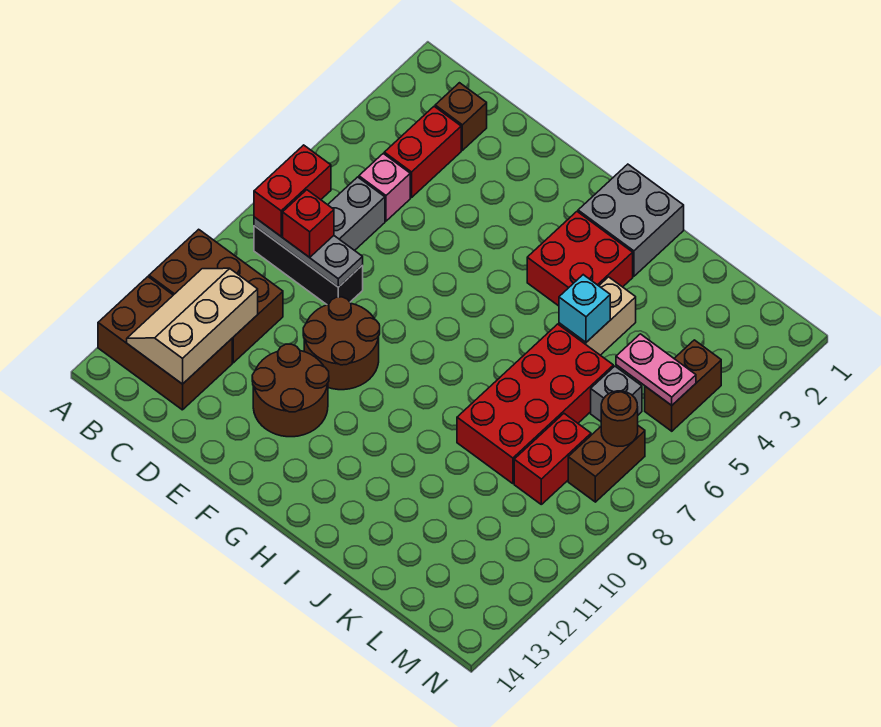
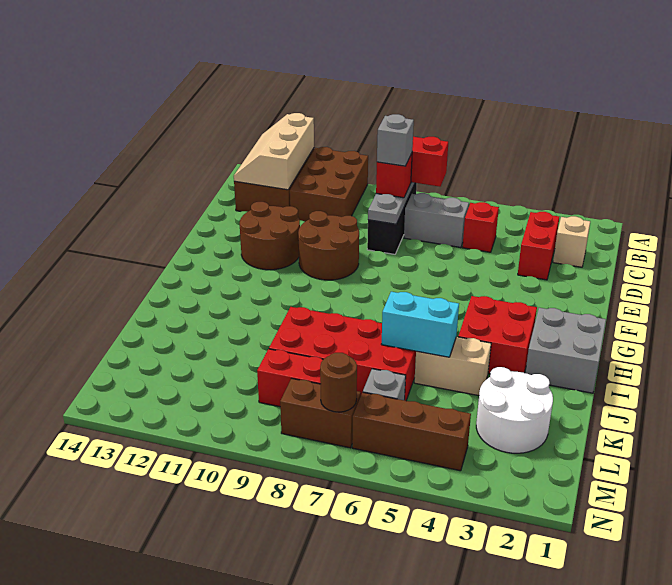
tan 2x3 slope [127,268,258,384] -> tan 2x3 slope turned to [234,113,314,190]
brown 1x1 brick [435,83,487,150] -> tan 1x1 brick [553,216,590,267]
red 1x2 brick [384,106,461,198] -> red 1x2 brick turned to [518,212,559,280]
pink 1x1 brick [359,154,410,221] -> red 1x1 brick [462,202,499,252]
none -> grey 1x1 brick [377,114,414,166]
cyan 1x1 brick [559,275,610,342] -> cyan 1x2 brick [382,292,459,357]
none -> white 2x2 round brick [476,367,553,453]
pink 1x2 plate [616,334,696,405] -> none
brown 1x2 brick [645,340,721,431] -> brown 1x3 brick [352,392,471,471]

